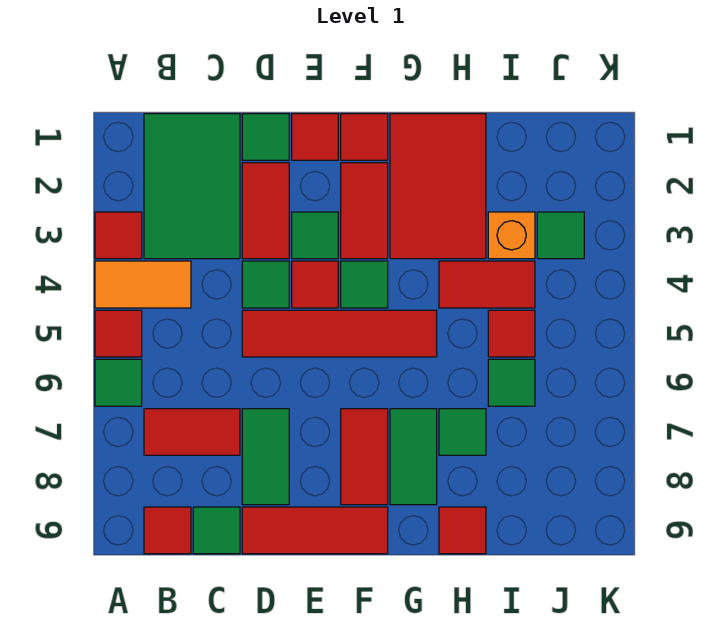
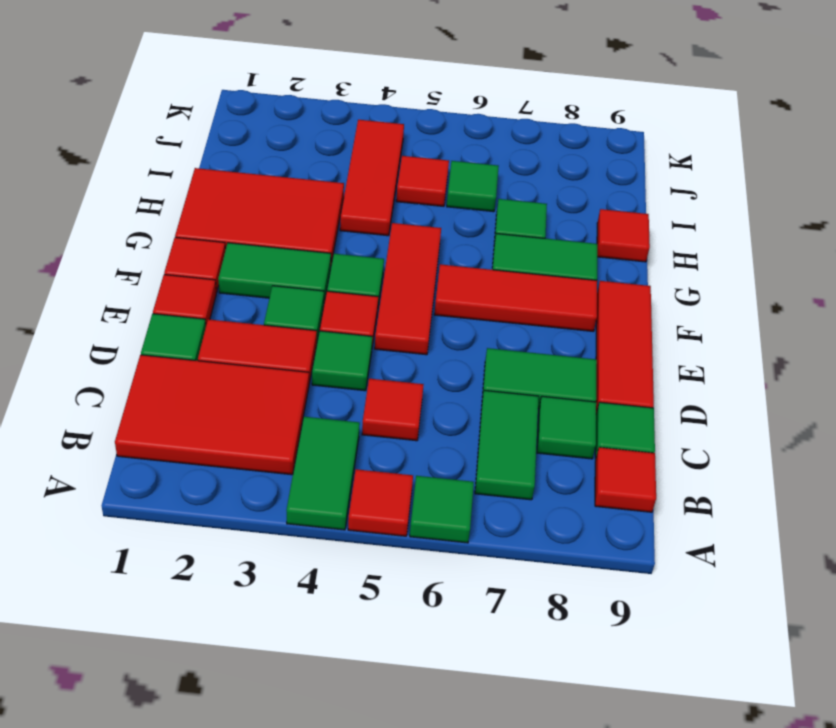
red 1x1 tile [95,212,142,259] -> red 1x1 tile moved to [362,379,424,441]
orange 1x2 tile [95,261,191,308] -> green 1x2 tile [286,417,360,530]
green 2x3 tile [144,114,240,259] -> red 2x3 tile [115,355,309,475]
red 1x2 tile [144,409,240,455] -> green 1x2 tile [475,390,539,500]
red 1x4 tile [242,310,437,357] -> red 1x3 tile [375,223,441,355]
red 1x2 tile [341,163,388,259] -> green 1x2 tile [218,243,331,302]
red 1x2 tile [341,409,388,505] -> red 1x3 tile [434,264,597,332]
red 1x2 tile [439,261,535,308] -> red 1x3 tile [340,120,404,236]
orange 1x1 brick [488,212,535,259] -> none
green 1x1 tile [537,212,584,259] -> green 1x1 tile moved to [537,396,596,459]

